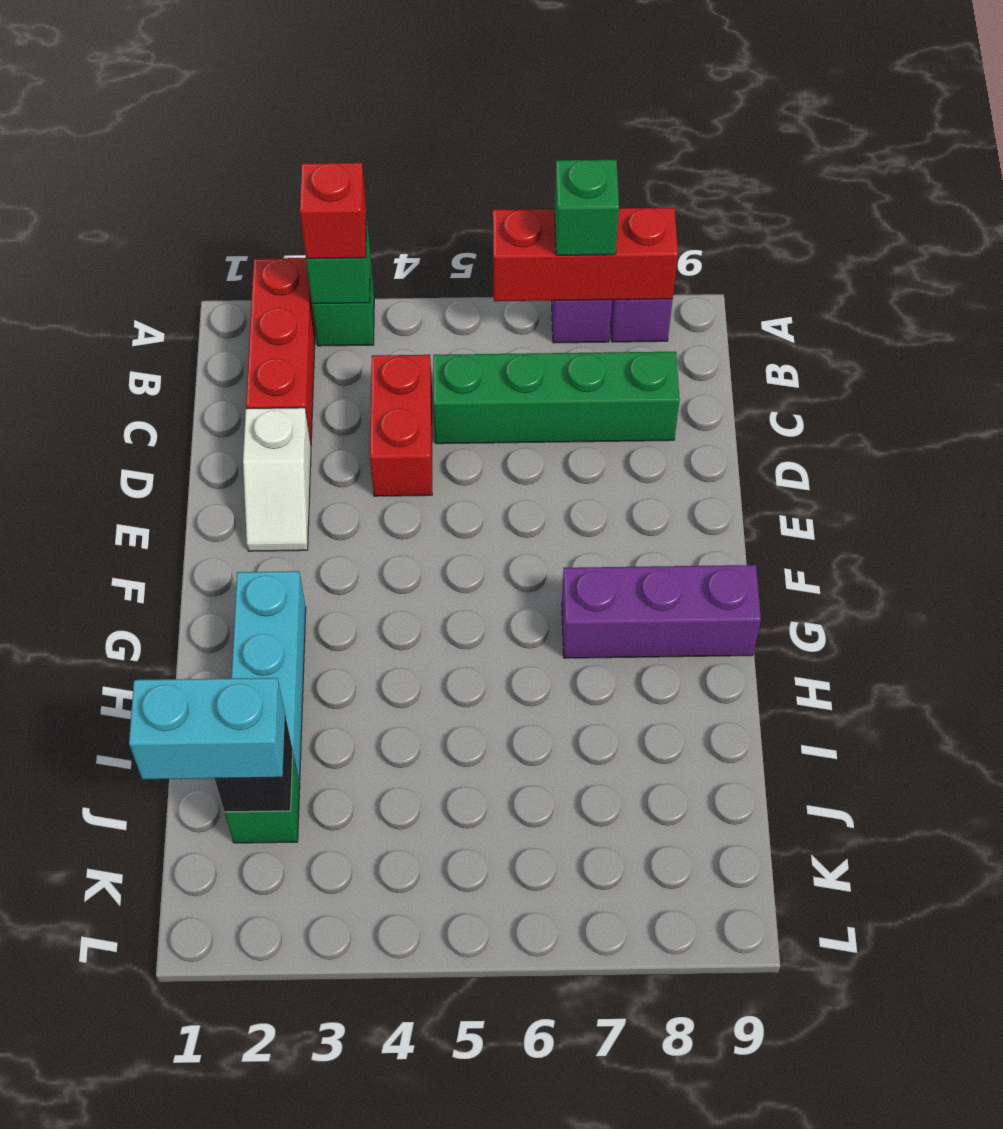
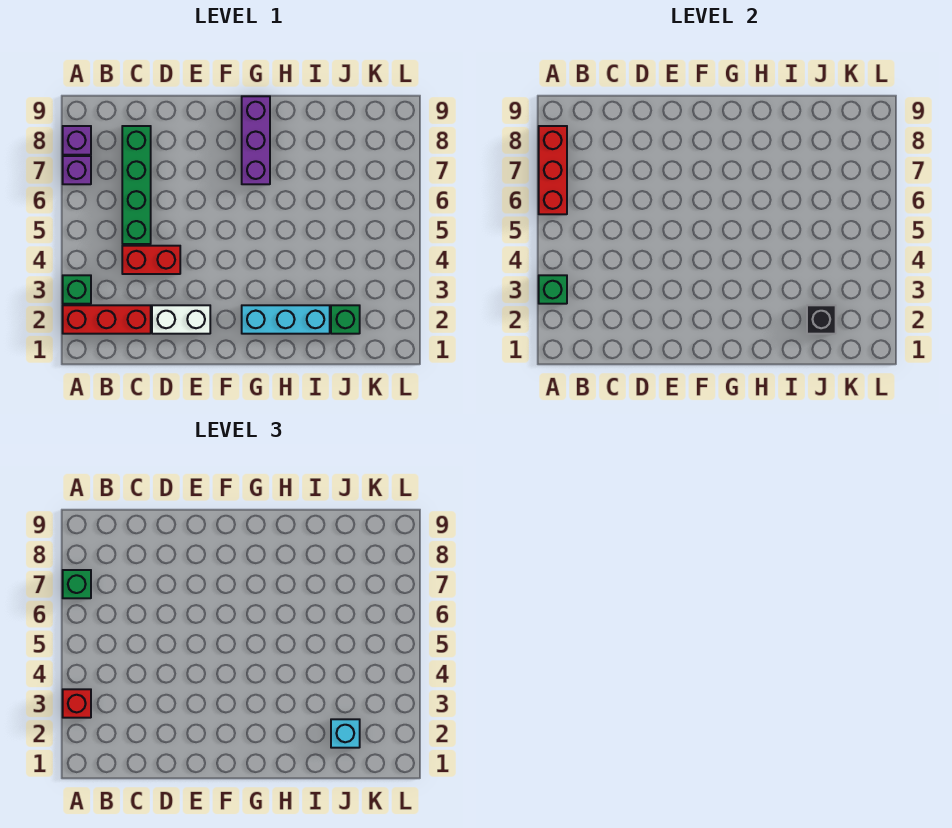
white 1x2 slope [243,408,311,551] -> white 1x2 brick [152,305,210,334]
cyan 1x2 brick [129,678,285,779] -> cyan 1x1 brick [331,719,360,748]

